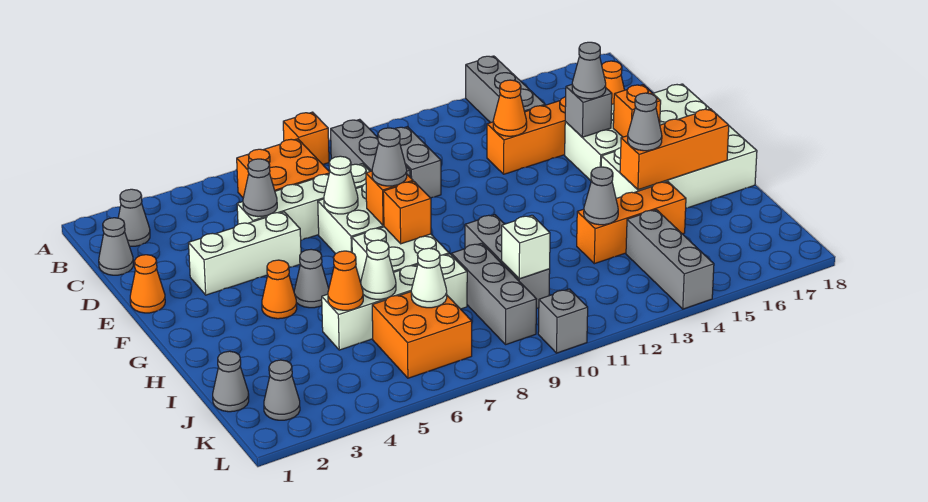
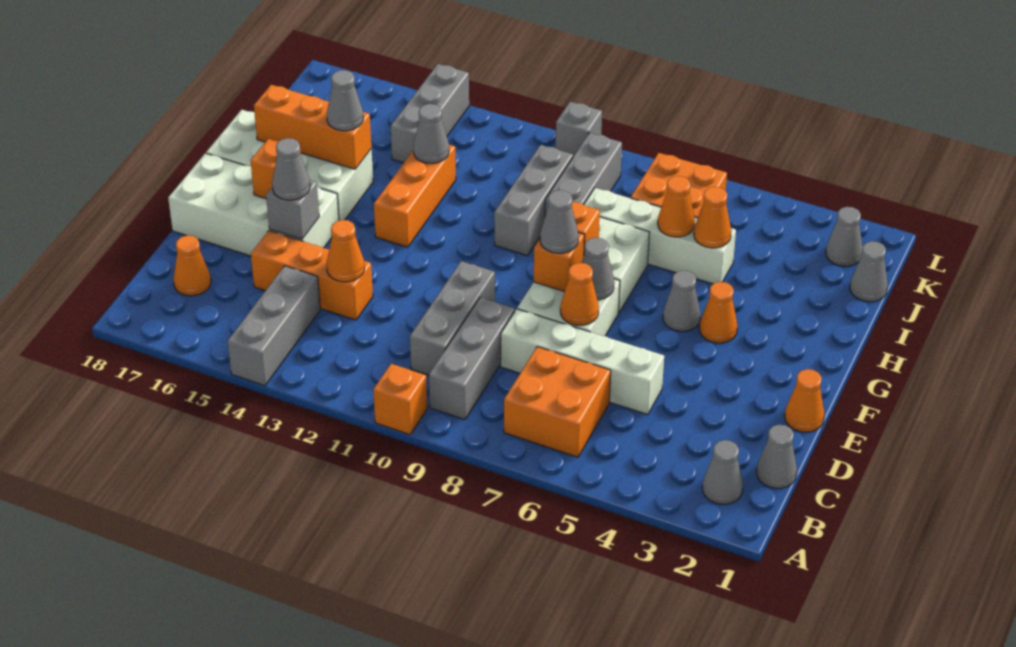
orange 1x1 brick [283,112,329,164] -> orange 1x1 brick moved to [373,364,427,435]
grey 1x2 brick [395,127,441,198] -> grey 1x3 brick [410,261,495,375]
grey 1x1 cone [243,159,277,217] -> grey 1x1 cone moved to [582,238,614,300]
white 1x3 brick [189,212,301,295] -> none
white 1x1 cone [324,156,358,214] -> orange 1x1 cone [560,263,599,325]
white 1x1 cone [361,240,396,299] -> orange 1x1 cone [658,176,695,237]
orange 1x3 brick [577,181,686,264] -> orange 1x3 brick turned to [374,145,456,247]
white 1x1 cone [411,248,447,308] -> none
white 1x1 brick [502,215,550,279] -> none

